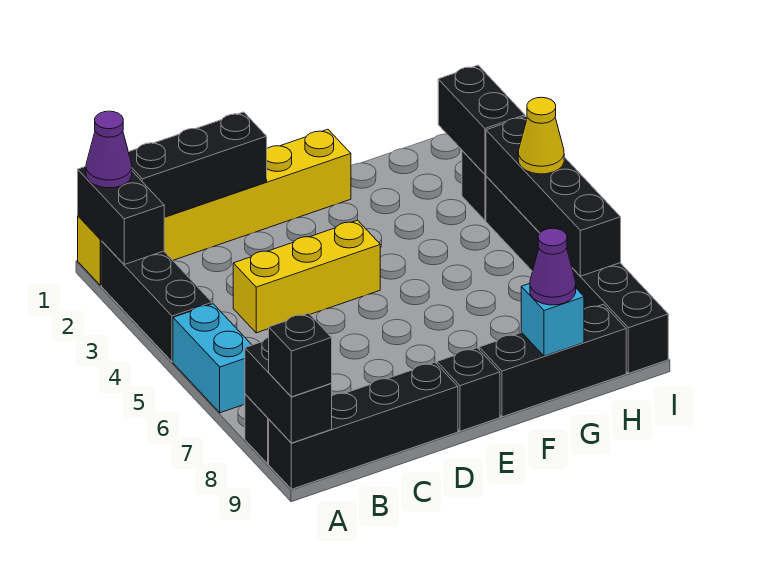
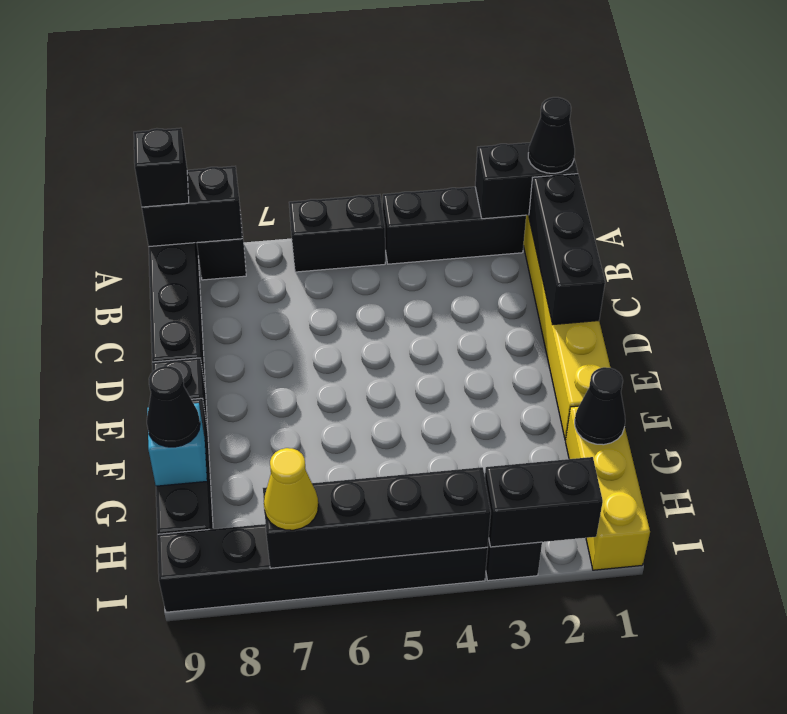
purple 1x1 cone [86,111,132,188] -> black 1x1 cone [528,97,575,173]
cyan 1x2 brick [173,304,252,413] -> black 1x2 brick [289,194,385,272]
yellow 1x3 brick [233,220,380,333] -> yellow 1x3 brick moved to [566,406,650,570]
none -> black 1x1 cone [575,367,625,445]
purple 1x1 cone [530,228,576,305] -> black 1x1 cone [147,366,200,447]
yellow 1x1 cone [518,97,564,174] -> yellow 1x1 cone moved to [264,448,318,530]

